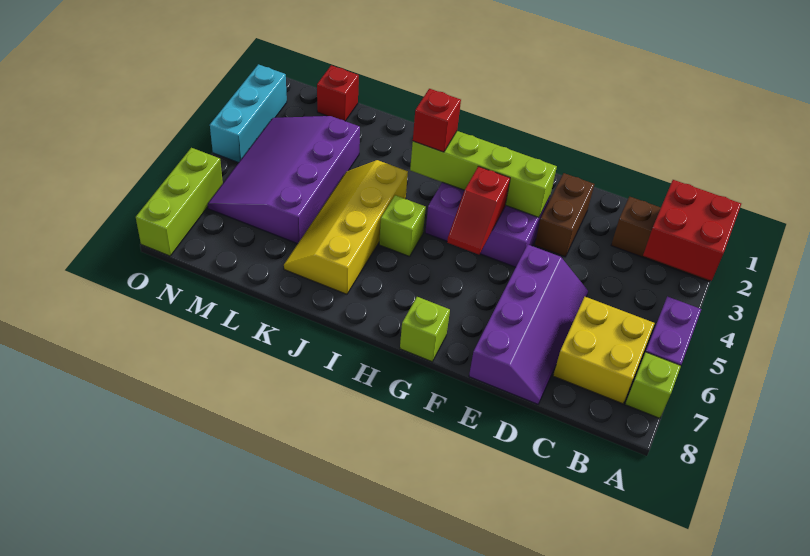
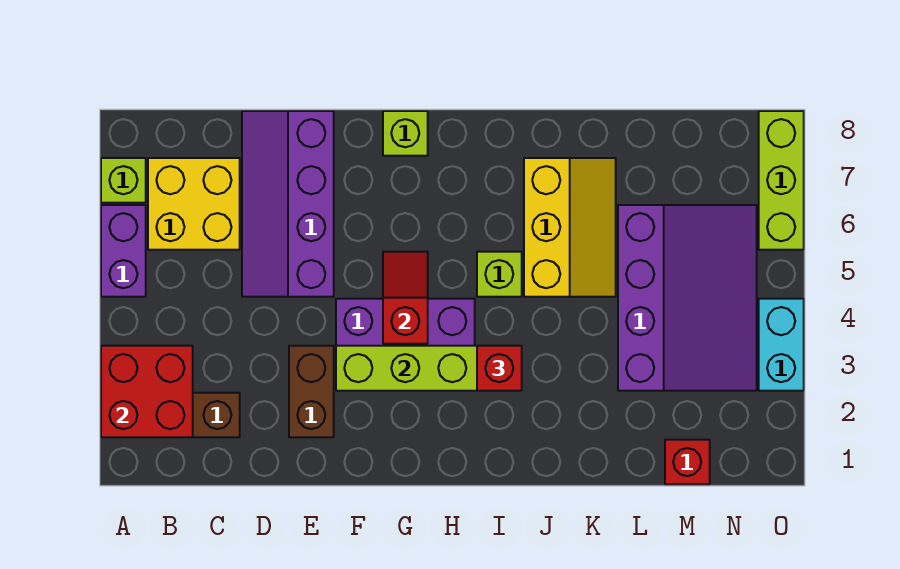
yellow 2x4 slope [284,160,408,294] -> yellow 2x3 slope [524,158,616,297]
cyan 1x3 brick [210,64,287,163] -> cyan 1x2 brick [759,299,804,391]

